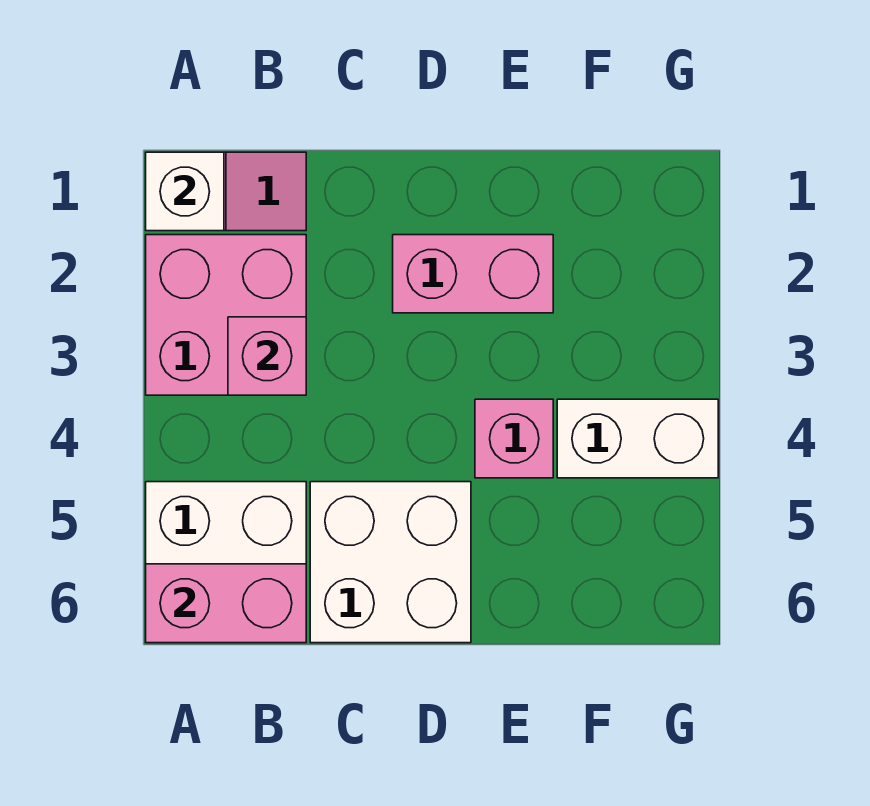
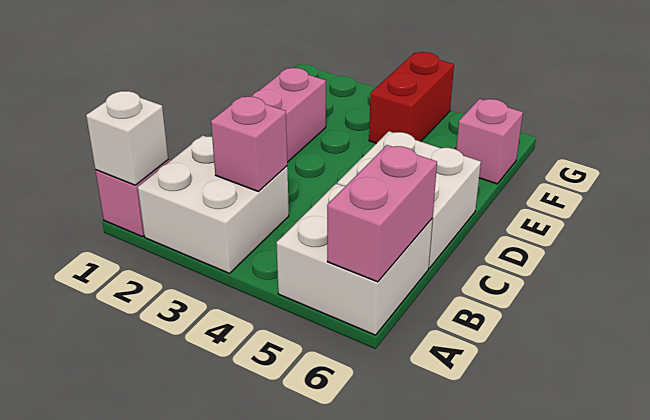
pink 2x2 brick [146,235,306,395] -> white 2x2 brick [138,135,289,273]
pink 1x1 brick [475,399,553,478] -> pink 1x1 brick moved to [456,99,523,184]
white 1x2 brick [557,399,718,478] -> red 1x2 brick [369,52,454,143]

